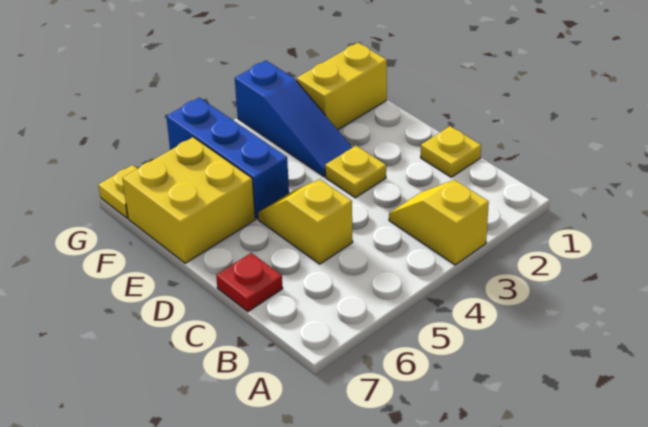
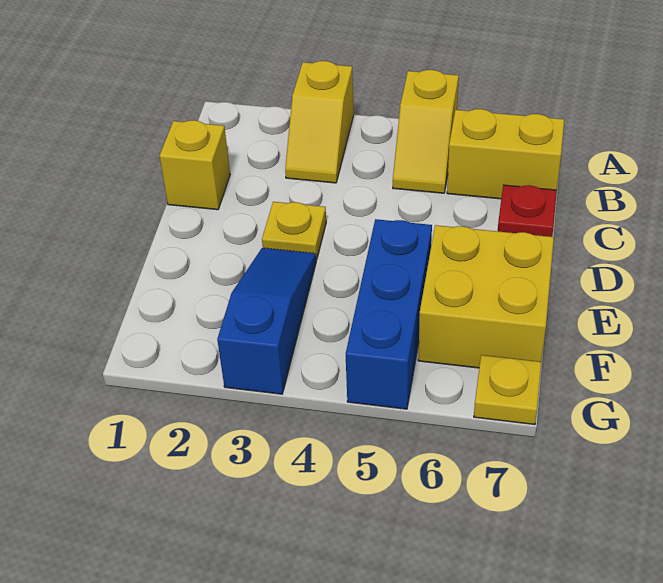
yellow 1x1 plate [421,126,481,177] -> yellow 1x1 brick [160,120,230,210]
yellow 1x2 slope [258,179,353,264] -> yellow 1x2 slope moved to [393,70,459,193]
yellow 1x2 brick [296,43,387,130] -> yellow 1x2 brick moved to [447,109,564,199]

